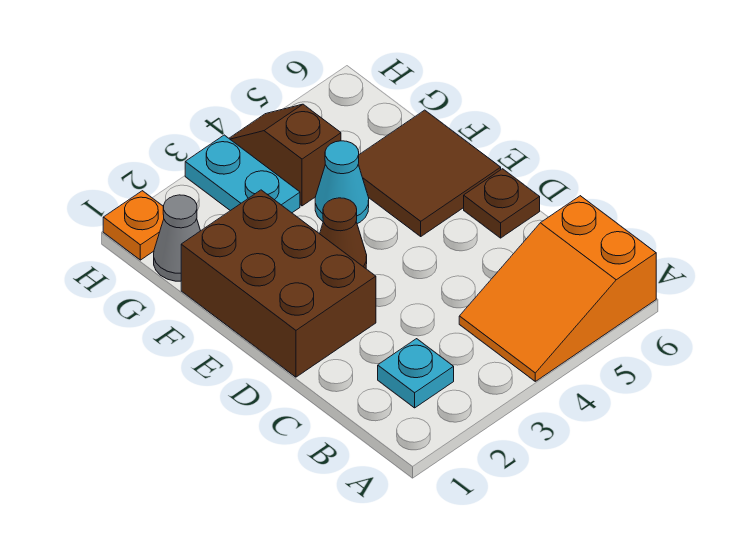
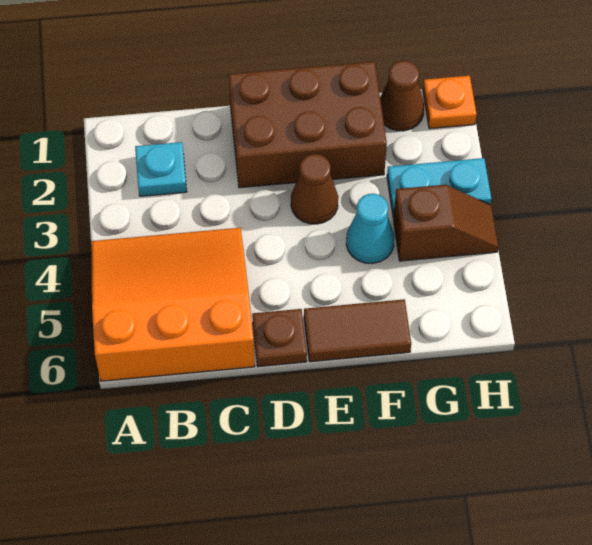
orange 2x3 slope [459,196,656,381] -> orange 3x3 slope [91,228,255,381]
brown 2x2 tile [358,110,501,236] -> brown 1x2 tile [304,299,411,362]
grey 1x1 cone [154,195,200,281] -> brown 1x1 cone [380,61,424,131]

